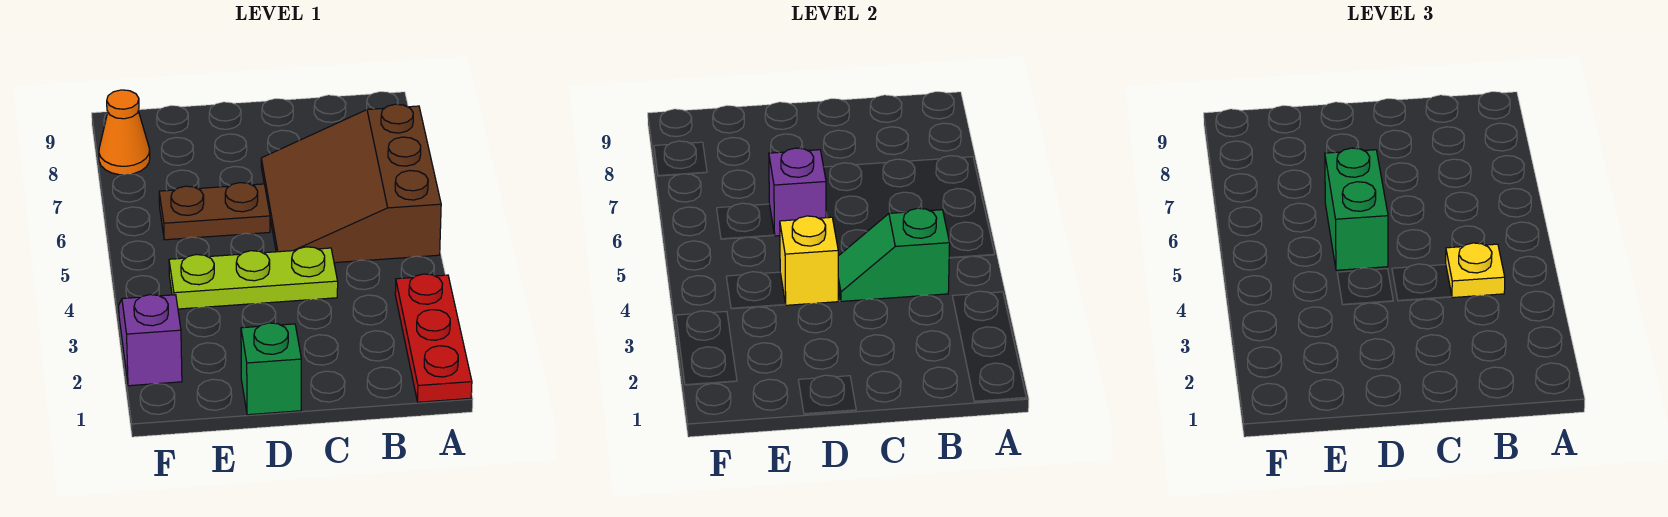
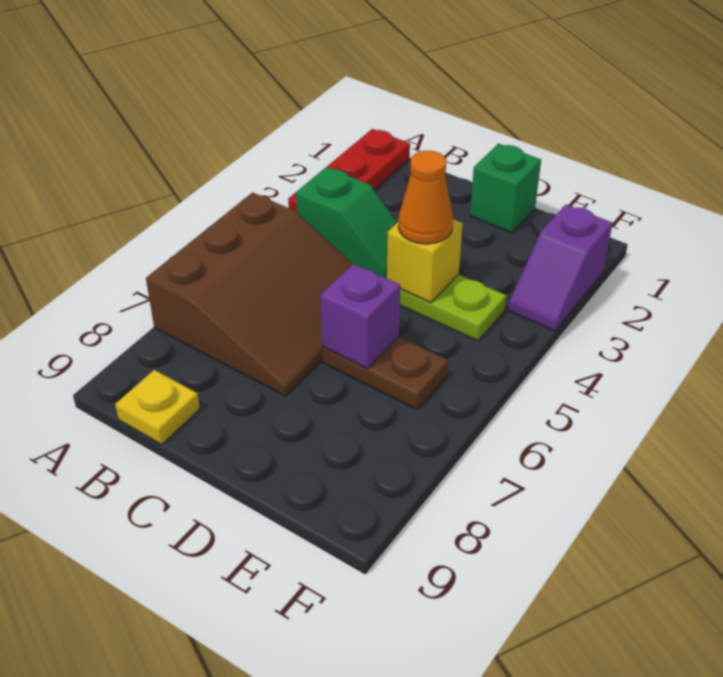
yellow 1x1 plate [1446,243,1505,298] -> yellow 1x1 plate moved to [115,370,200,444]
green 1x2 brick [1325,148,1388,270] -> none
orange 1x1 cone [99,90,150,175] -> orange 1x1 cone moved to [398,151,453,244]

